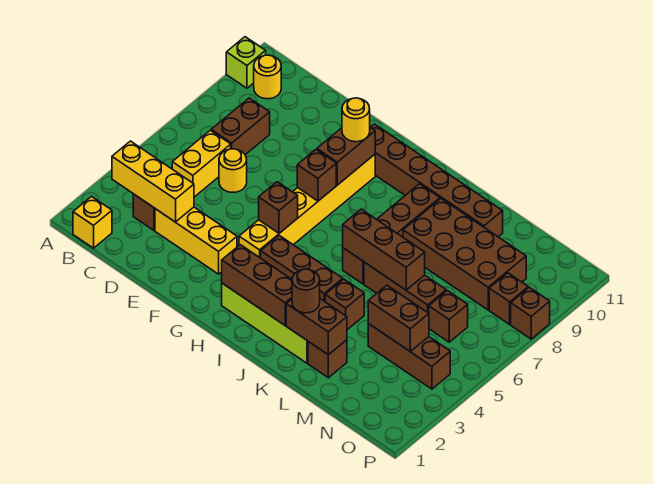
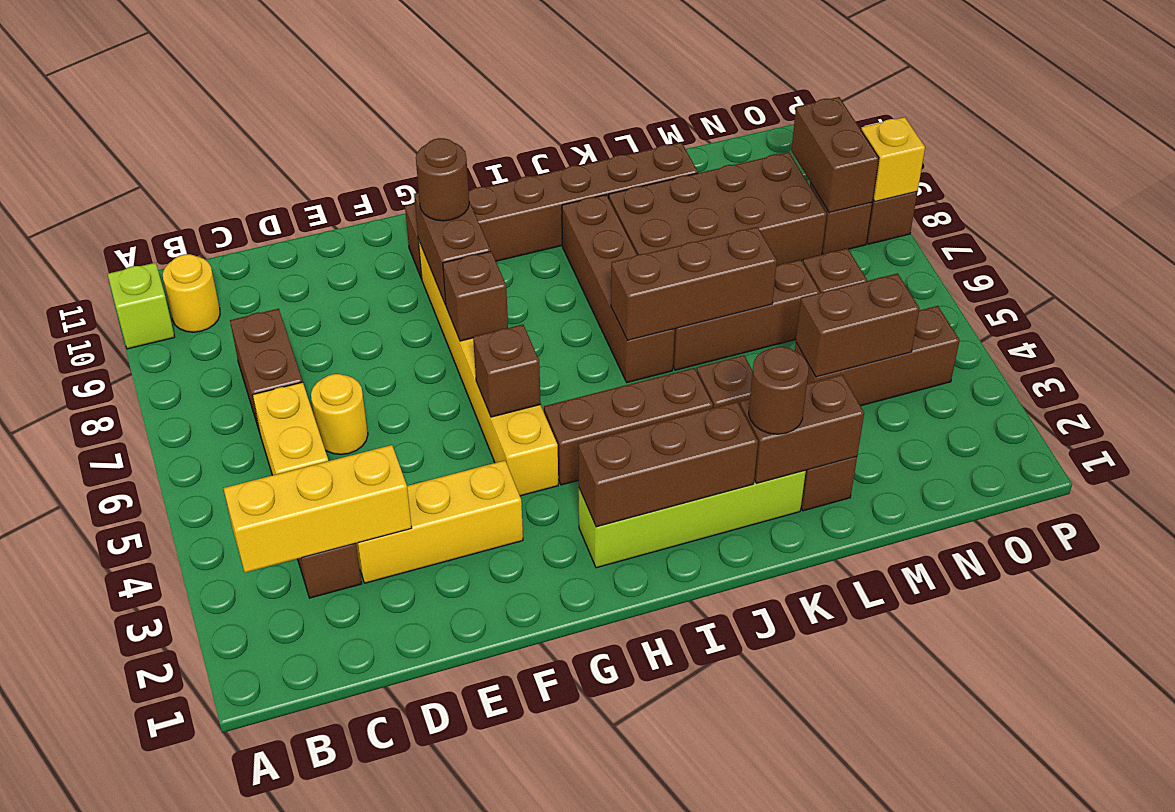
yellow 1x1 brick [73,197,112,248] -> yellow 1x1 brick moved to [861,117,925,201]
yellow 1x1 round brick [342,98,370,142] -> brown 1x1 round brick [416,138,469,221]
none -> brown 1x2 brick [791,97,879,213]

